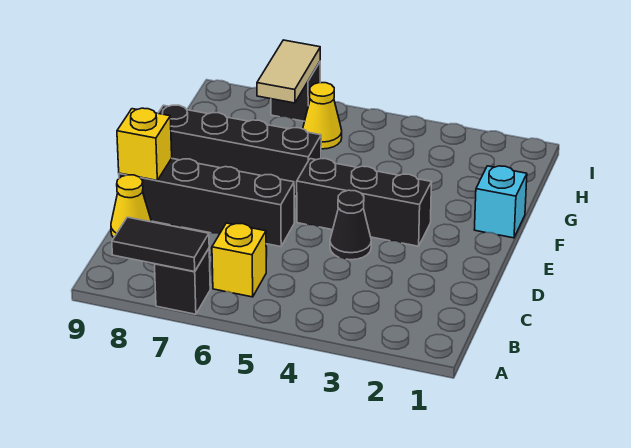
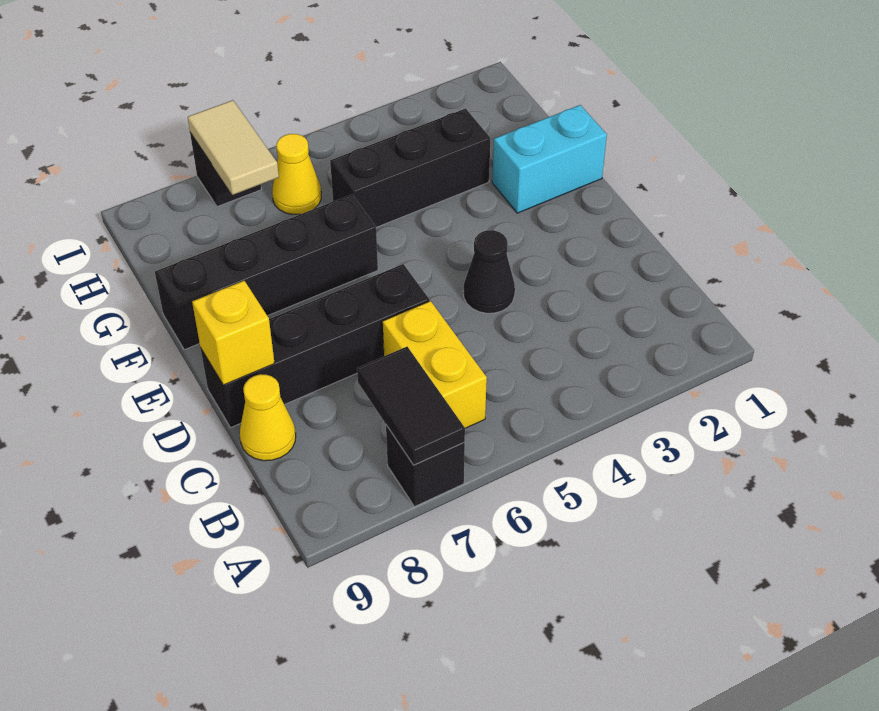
black 1x2 tile [112,217,209,272] -> black 1x2 tile turned to [357,347,465,465]
yellow 1x1 brick [212,223,266,297] -> yellow 1x2 brick [383,301,487,428]
black 1x3 brick [297,159,432,246] -> black 1x3 brick moved to [330,108,490,227]
cyan 1x1 brick [474,166,527,238] -> cyan 1x2 brick [492,105,607,213]

